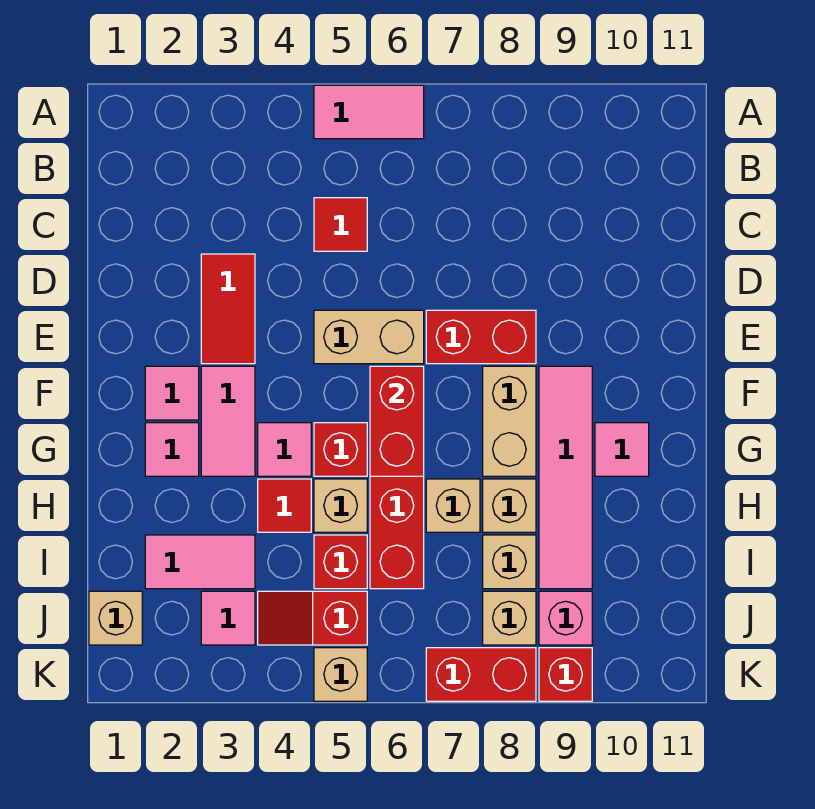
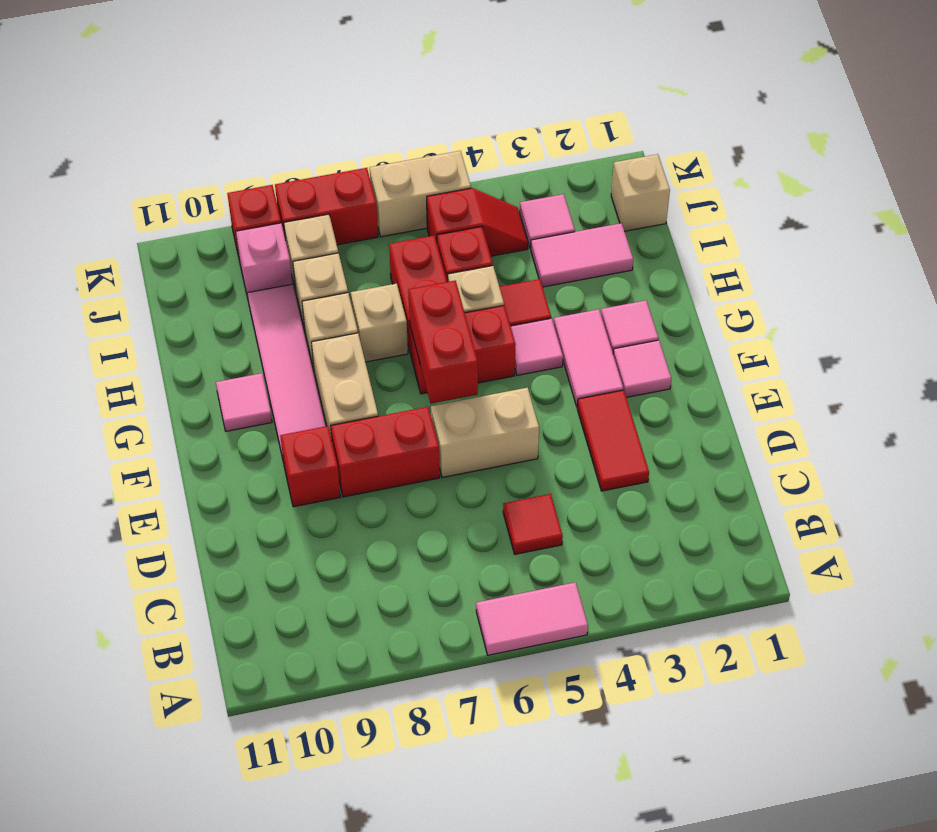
none -> red 1x1 brick [280,426,340,507]
tan 1x1 brick [314,648,367,701] -> tan 1x2 brick [369,151,471,237]

